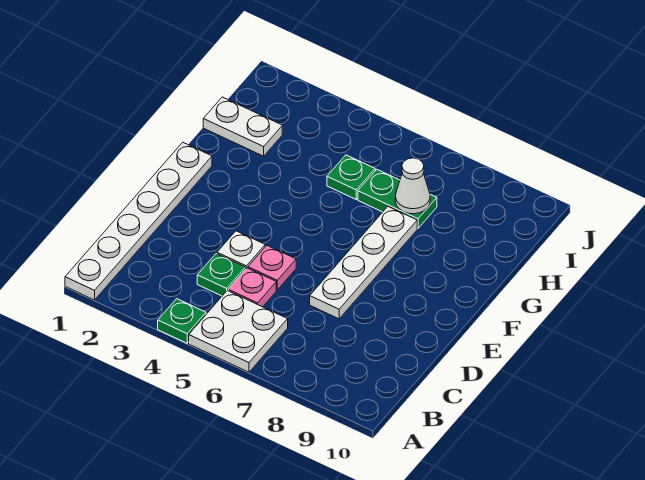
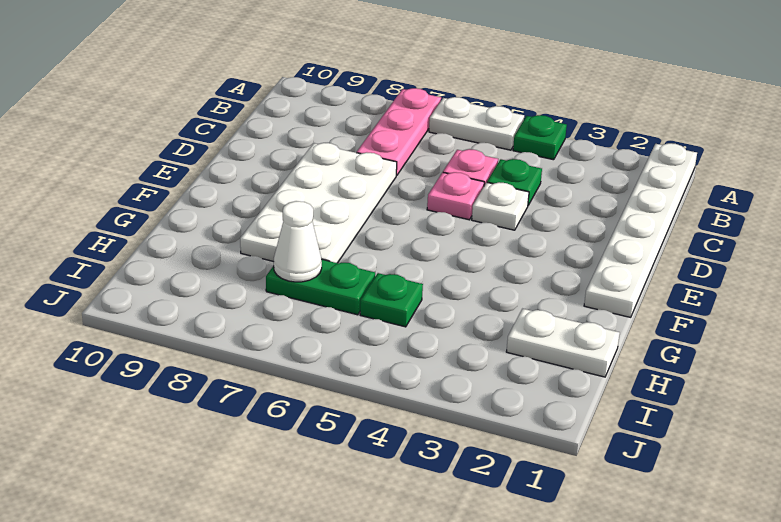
white 2x2 plate [189,291,288,372] -> white 1x2 plate [429,97,524,150]
none -> pink 1x3 plate [357,88,441,176]
white 1x4 plate [310,207,417,319] -> white 2x4 plate [240,143,397,263]

